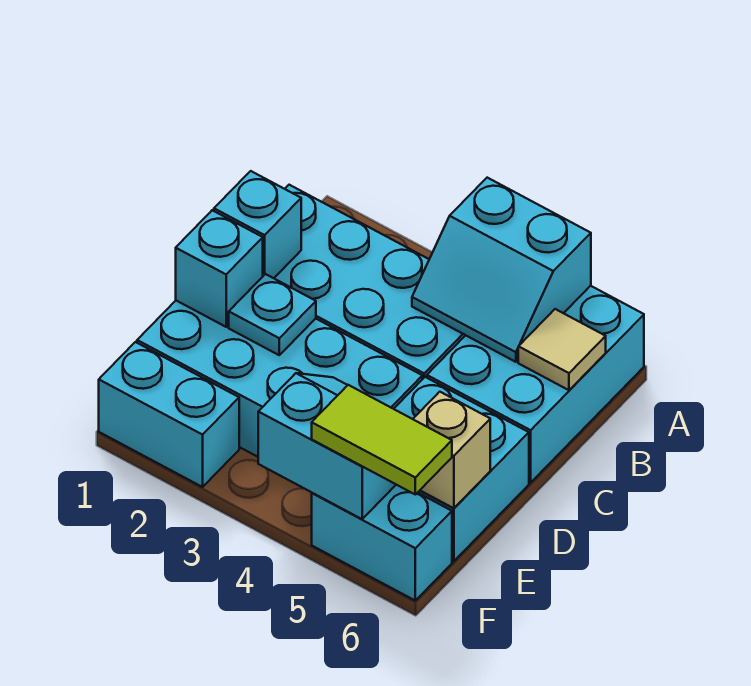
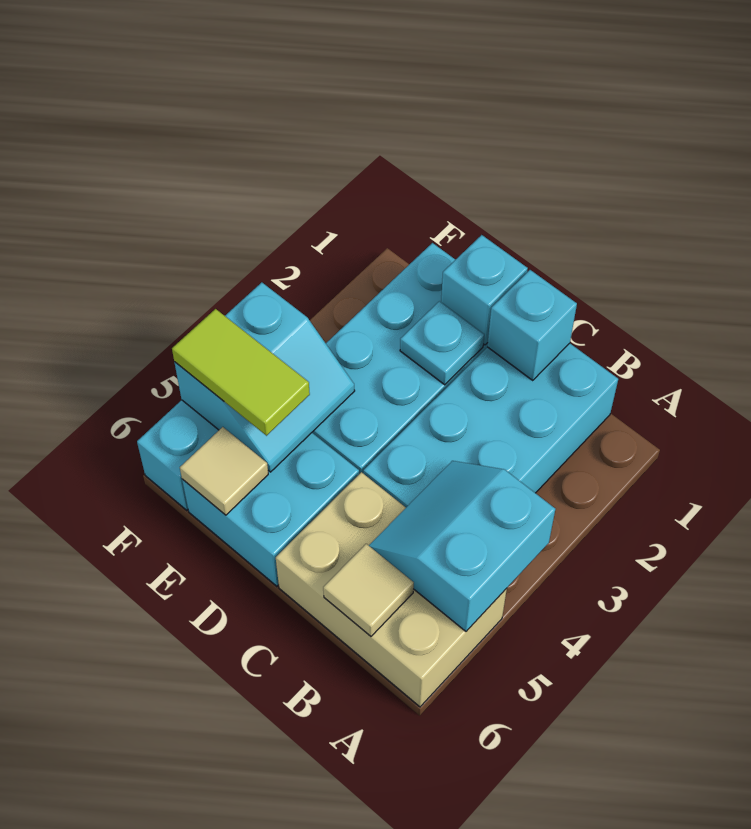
cyan 2x3 brick [427,286,644,483] -> tan 2x3 brick [276,472,507,707]
tan 1x1 brick [413,392,490,508] -> tan 1x1 tile [180,427,268,515]
cyan 1x2 brick [99,342,239,487] -> none
lime 1x2 tile [312,385,452,494] -> lime 1x2 tile turned to [172,309,310,436]

